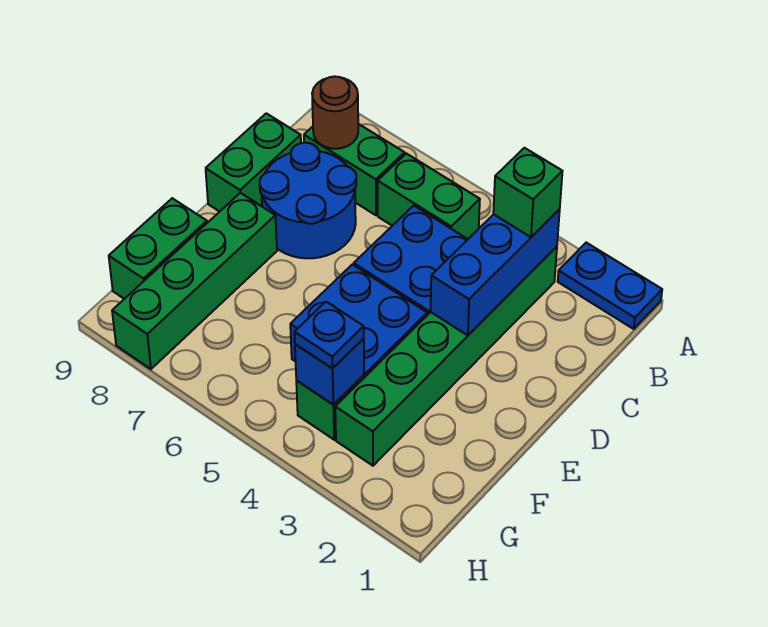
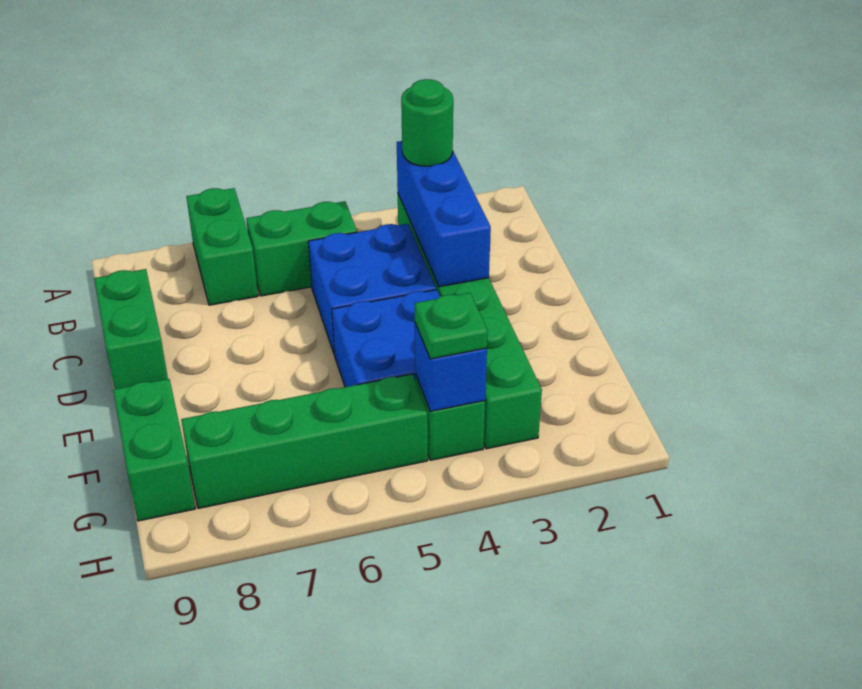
blue 1x2 plate [558,243,662,329] -> none
green 1x1 brick [493,148,562,237] -> green 1x1 round brick [401,79,453,166]
green 1x2 brick [304,124,405,215] -> green 1x2 brick turned to [186,188,258,305]
brown 1x1 round brick [312,76,358,149] -> none
blue 2x2 round brick [260,143,356,258] -> none
green 1x4 brick [112,193,277,369] -> green 1x4 brick turned to [181,374,428,509]
blue 1x1 plate [294,302,364,369] -> green 1x1 plate [415,293,488,359]

